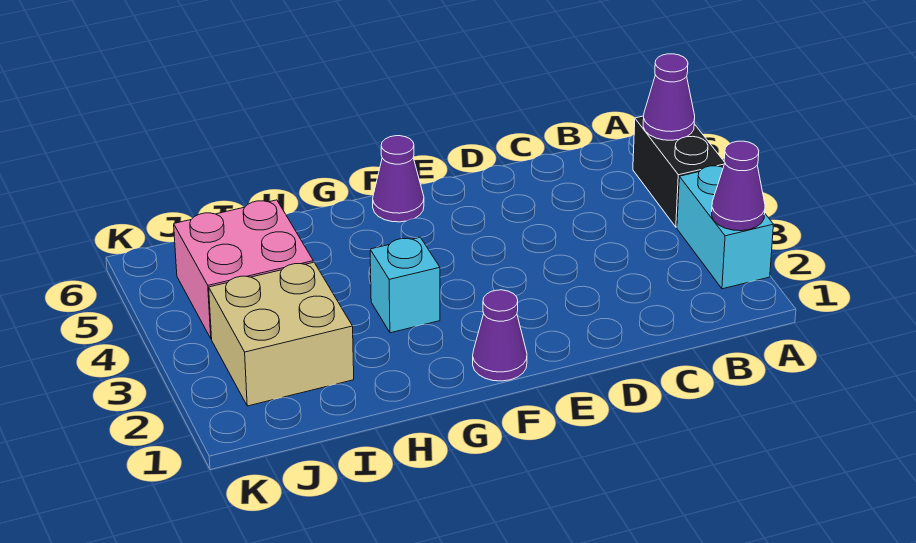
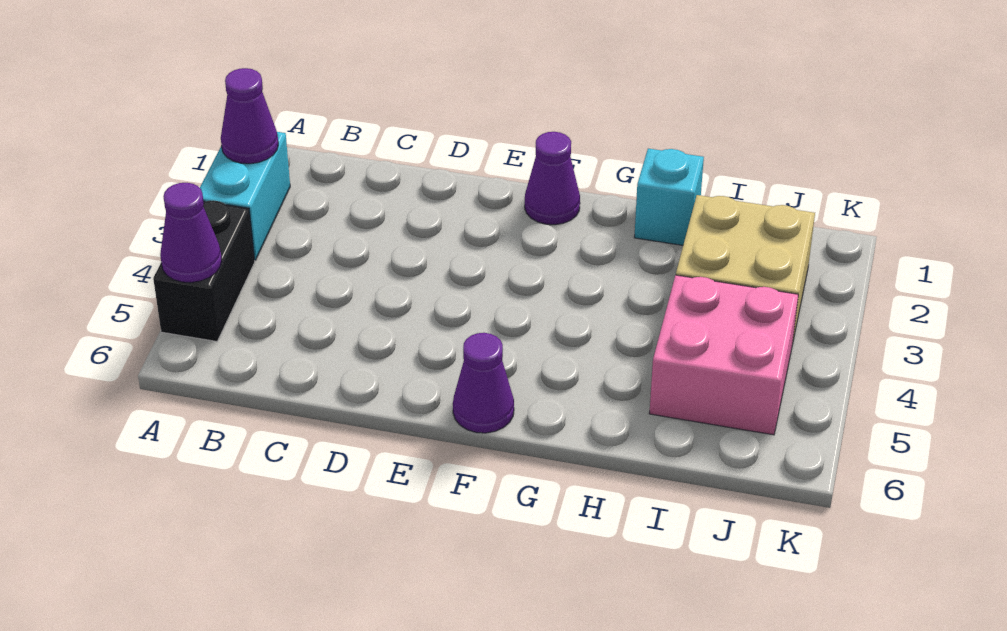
cyan 1x1 brick [370,237,440,333] -> cyan 1x1 brick moved to [634,149,704,245]

